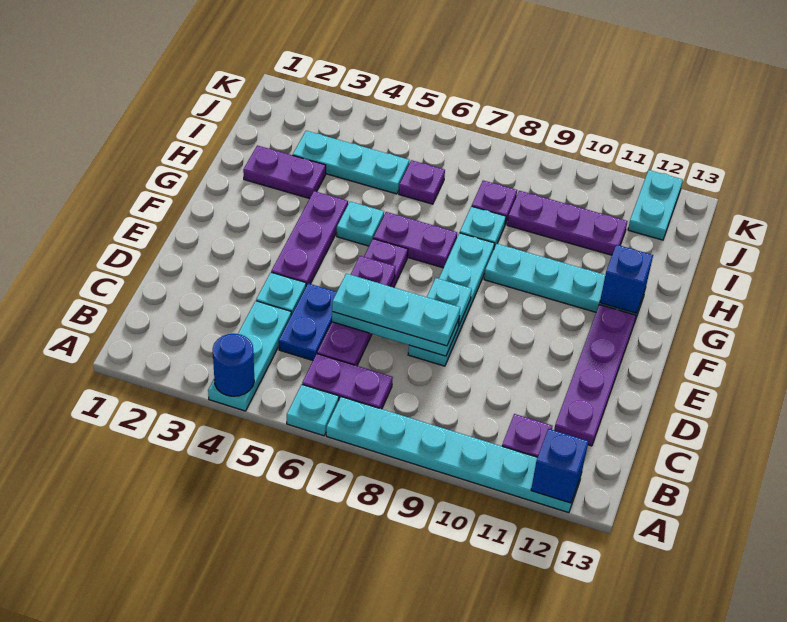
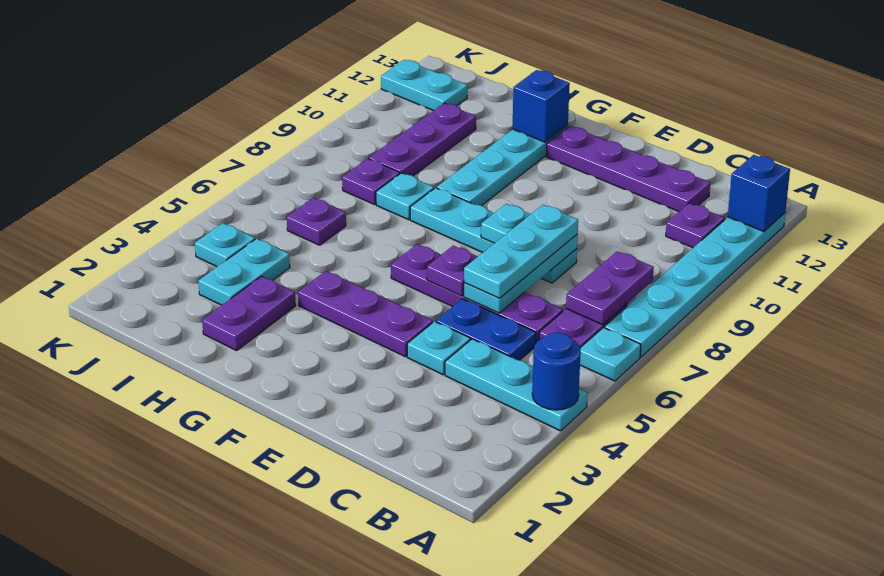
cyan 1x1 plate [337,202,384,246] -> cyan 1x1 plate moved to [195,223,255,267]
purple 1x2 plate [373,212,457,268] -> purple 1x2 plate moved to [566,251,654,325]
cyan 1x3 plate [293,131,409,194] -> cyan 1x2 plate [198,239,290,305]

